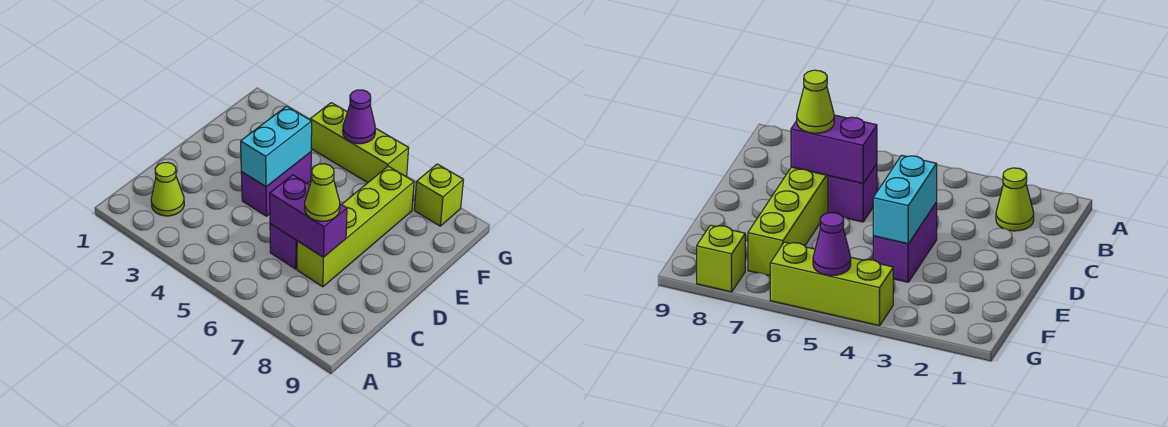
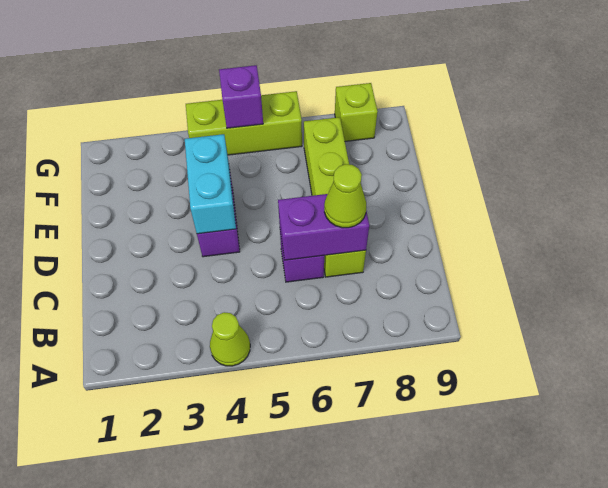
lime 1x1 cone [151,163,184,216] -> lime 1x1 cone moved to [210,312,250,366]
purple 1x1 cone [343,90,375,144] -> purple 1x1 brick [219,65,263,128]

